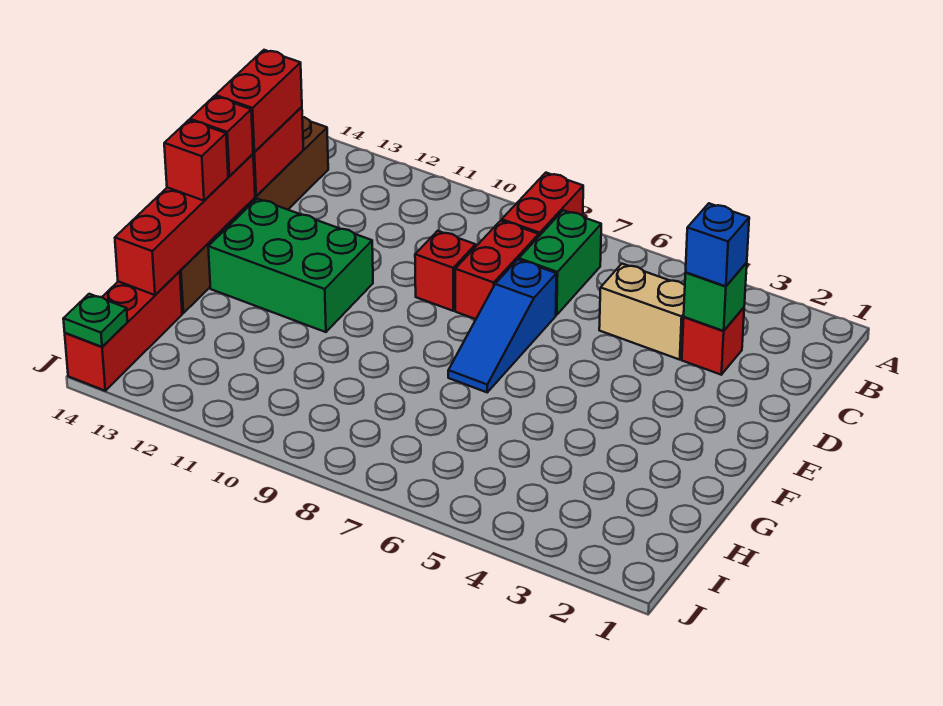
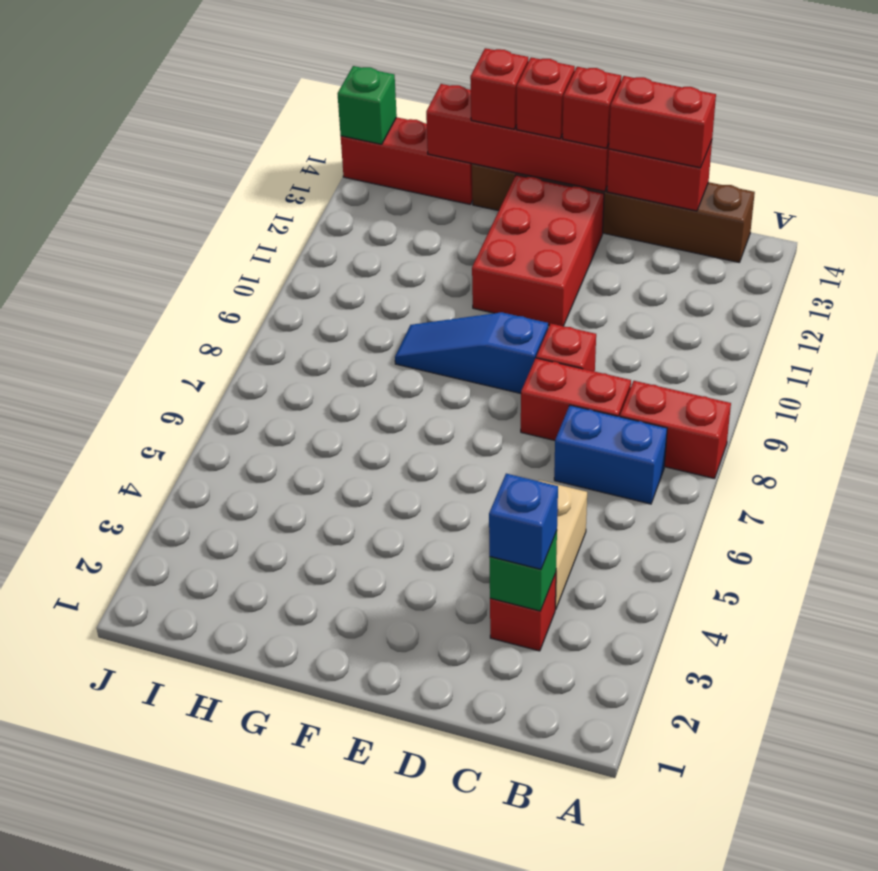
green 1x2 brick [519,210,601,315] -> blue 1x2 brick [554,405,667,504]
blue 1x3 slope [448,260,556,392] -> blue 1x3 slope moved to [395,312,548,393]
green 2x3 brick [208,199,373,332] -> red 2x3 brick [472,175,604,326]
none -> red 1x1 brick [470,48,528,129]
green 1x1 plate [63,294,128,347] -> green 1x1 brick [337,66,397,144]

